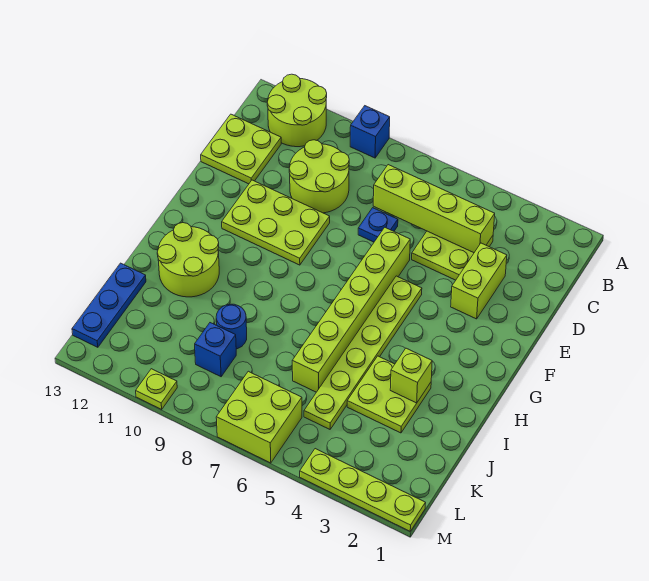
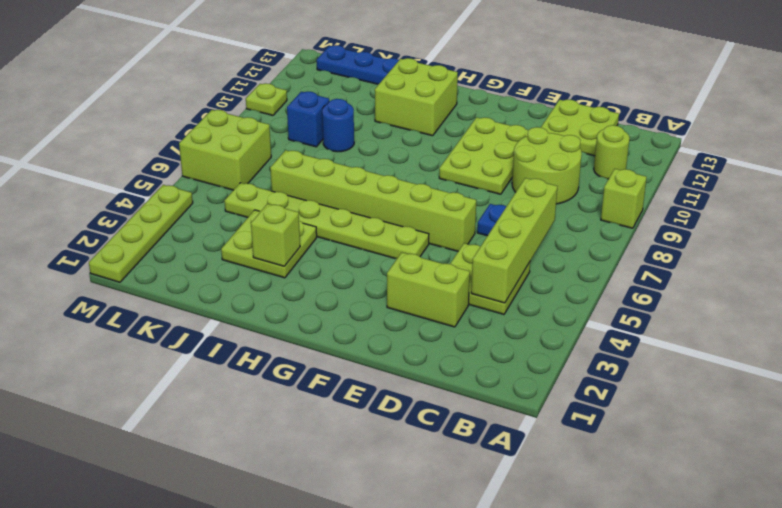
blue 1x1 brick [350,106,390,158] -> lime 1x1 brick [601,169,647,228]
lime 2x2 round brick [267,74,327,147] -> lime 1x1 round brick [594,125,630,179]
lime 2x2 round brick [157,223,219,297] -> lime 2x2 brick [375,58,458,136]

